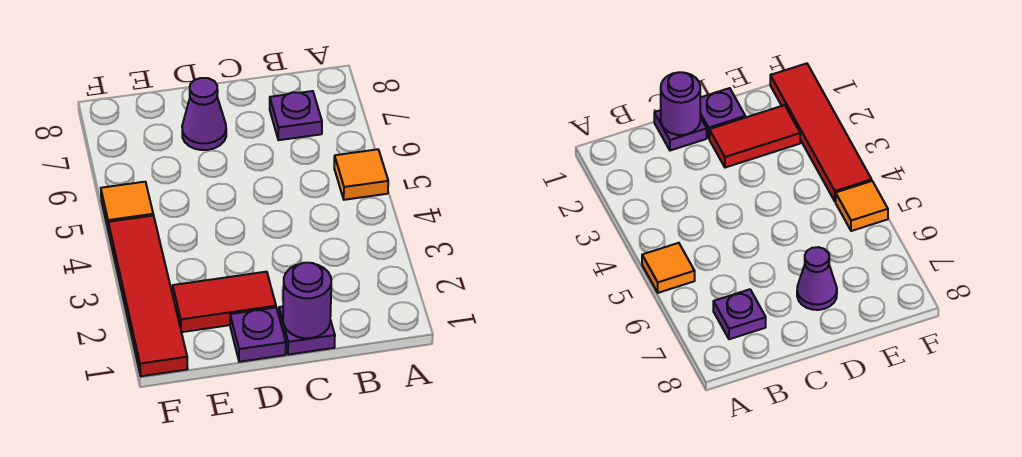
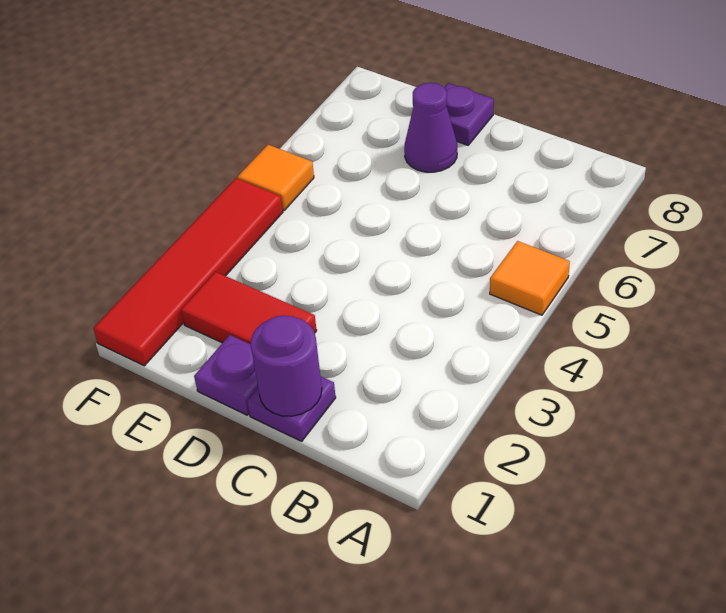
purple 1x1 plate [270,91,322,140] -> purple 1x1 plate moved to [444,83,494,145]

